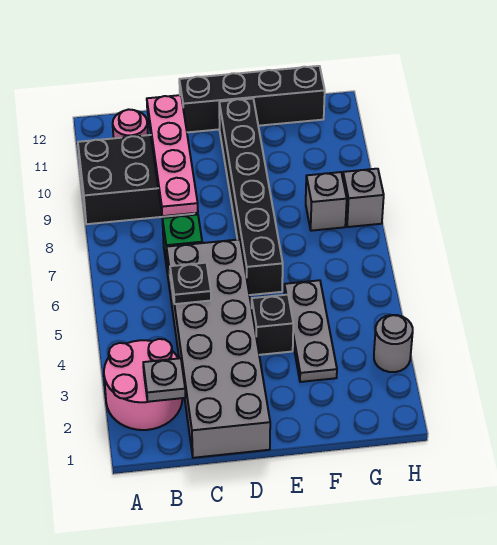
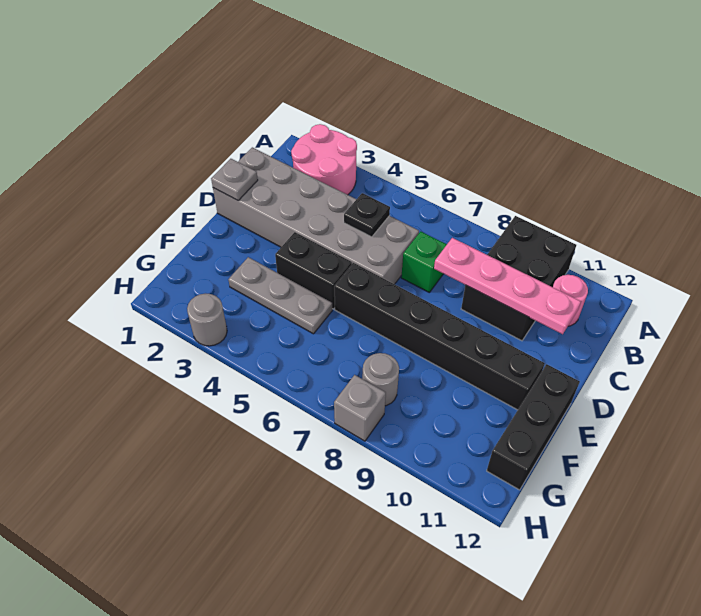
grey 1x1 plate [143,358,185,402] -> grey 1x1 plate moved to [211,159,258,200]
black 1x4 brick [179,66,325,132] -> black 1x3 brick [487,364,580,490]
black 1x1 brick [252,295,293,355] -> black 1x2 brick [275,232,352,309]
grey 1x1 brick [306,172,347,231] -> grey 1x1 round brick [362,353,399,406]

